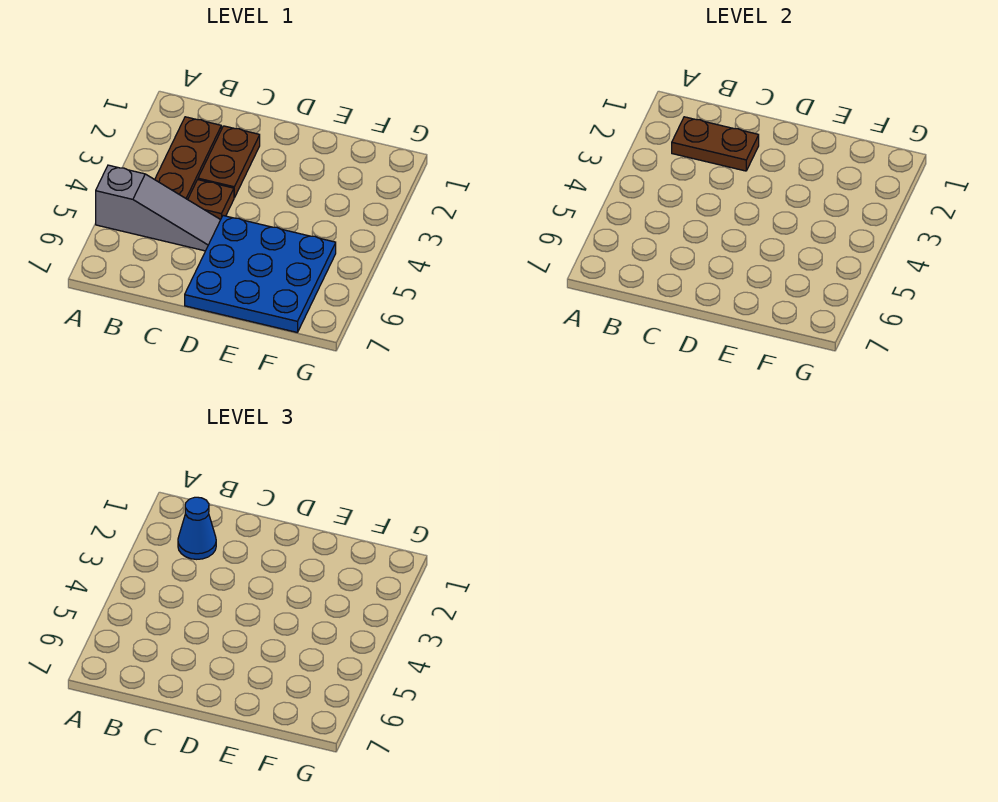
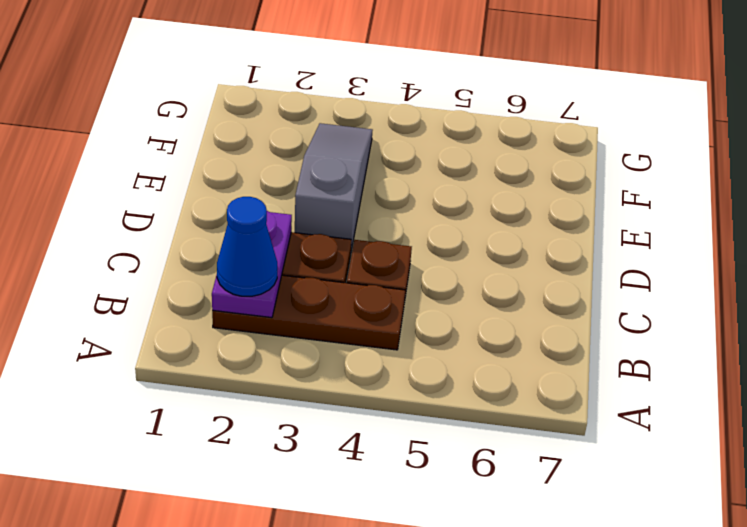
grey 1x3 slope [96,165,220,251] -> grey 1x3 slope moved to [295,123,372,251]
brown 1x2 plate [672,117,759,171] -> purple 1x2 plate [212,211,292,318]
blue 3x3 plate [185,216,336,332] -> none

